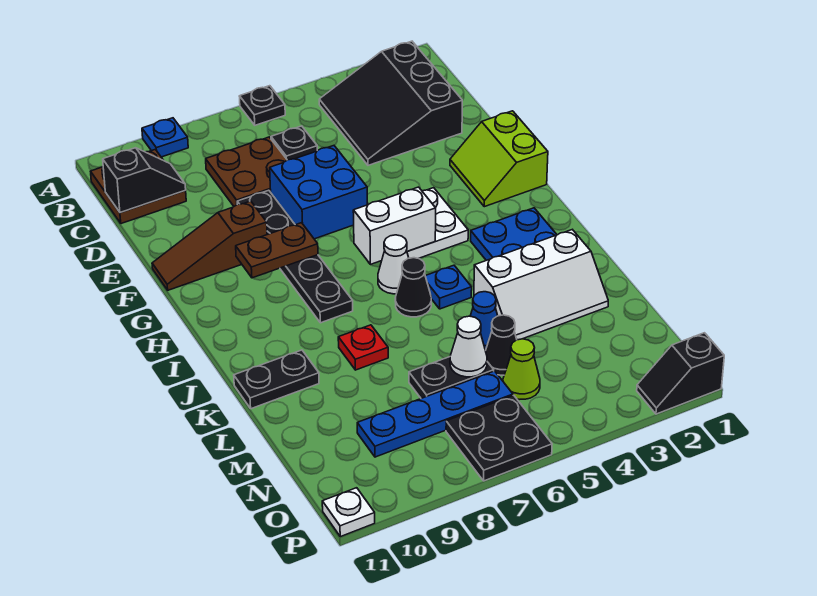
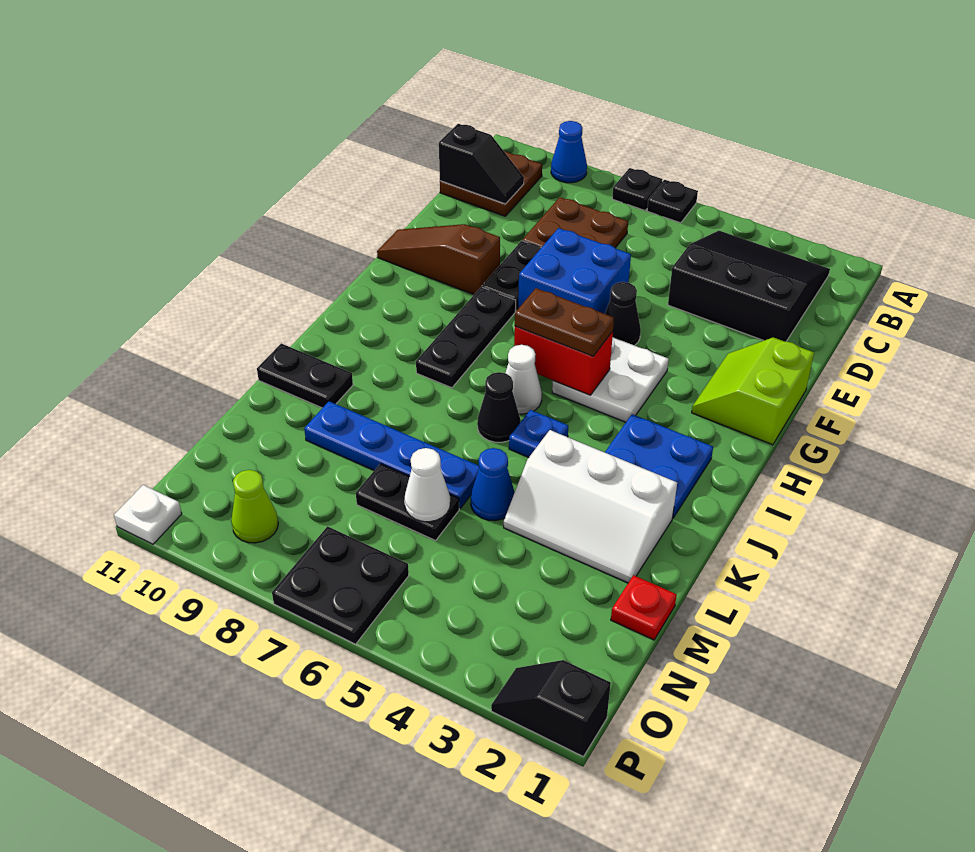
blue 1x1 plate [142,118,188,157] -> blue 1x1 cone [551,121,587,183]
black 3x3 slope [319,41,462,165] -> black 3x3 slope turned to [668,231,830,342]
black 1x1 plate [271,126,317,160] -> black 1x1 plate moved to [612,168,663,210]
brown 1x2 plate [236,223,318,278] -> brown 1x2 plate moved to [515,288,614,356]
white 1x2 brick [353,187,436,264] -> red 1x2 brick [514,326,613,395]
red 1x1 plate [338,325,388,370] -> red 1x1 plate moved to [611,575,677,640]
black 1x1 cone [485,315,517,375] -> black 1x1 cone moved to [605,282,641,346]
lime 1x1 cone [503,339,540,399] -> lime 1x1 cone moved to [231,470,278,543]
blue 1x4 plate [357,371,513,457] -> blue 1x4 plate moved to [304,401,479,509]

